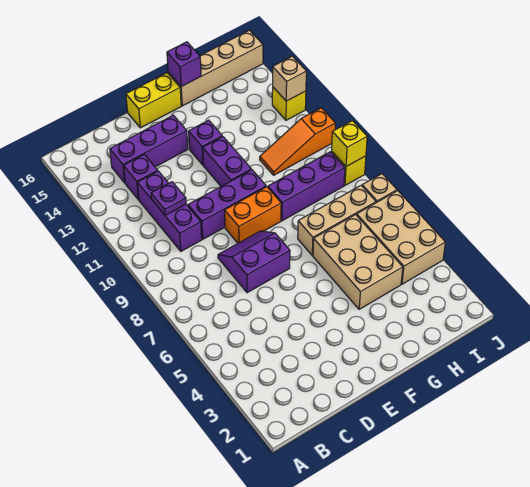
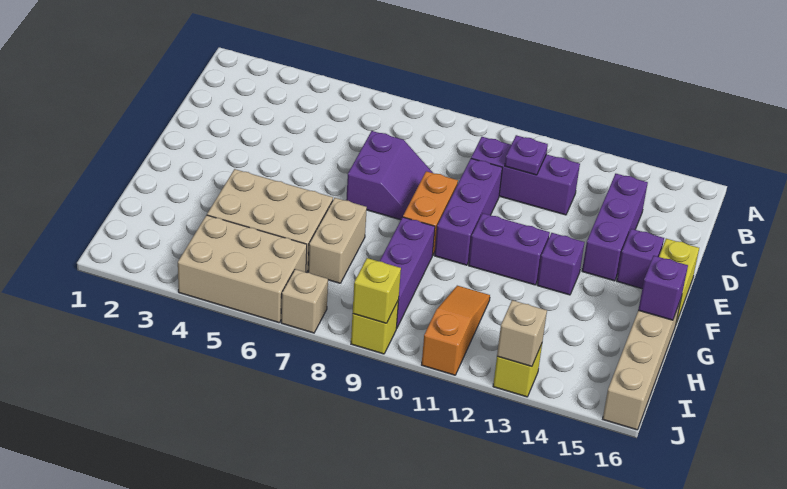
purple 1x1 brick [124,154,158,200] -> purple 1x1 brick moved to [617,229,664,289]
tan 1x3 brick [298,186,376,255] -> tan 1x2 brick [308,198,367,283]

